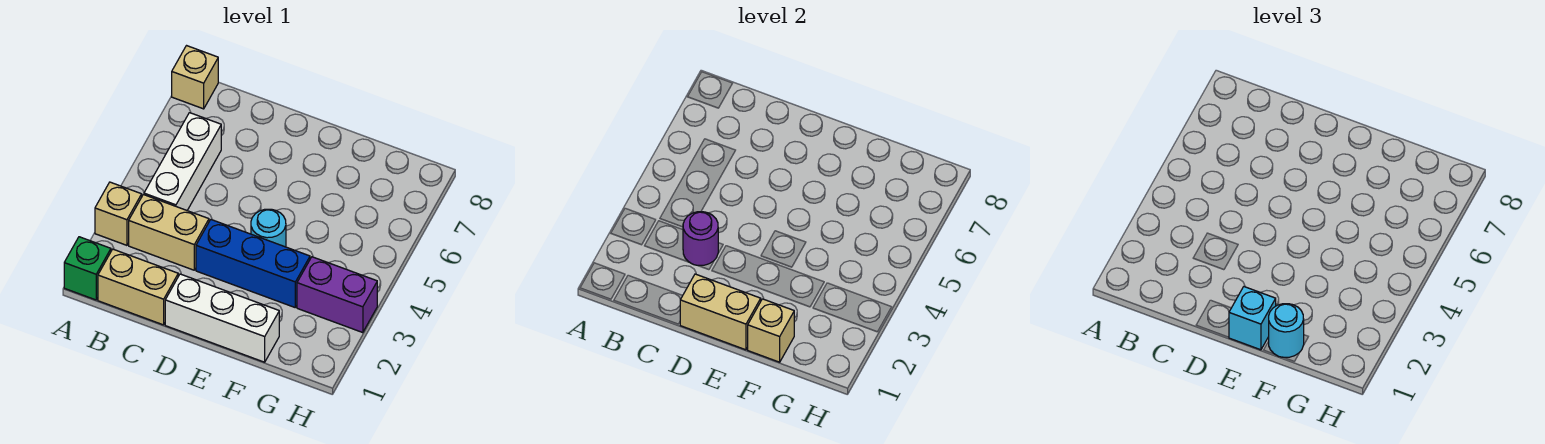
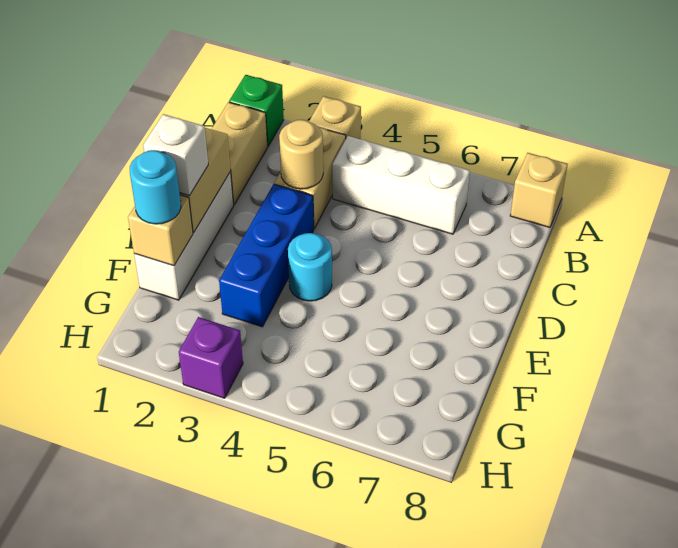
purple 1x1 round brick [683,212,718,266] -> tan 1x1 round brick [279,120,323,189]
cyan 1x1 brick [1229,287,1276,350] -> white 1x1 brick [143,114,208,196]
purple 1x2 brick [297,257,377,333] -> purple 1x1 brick [179,317,243,398]

